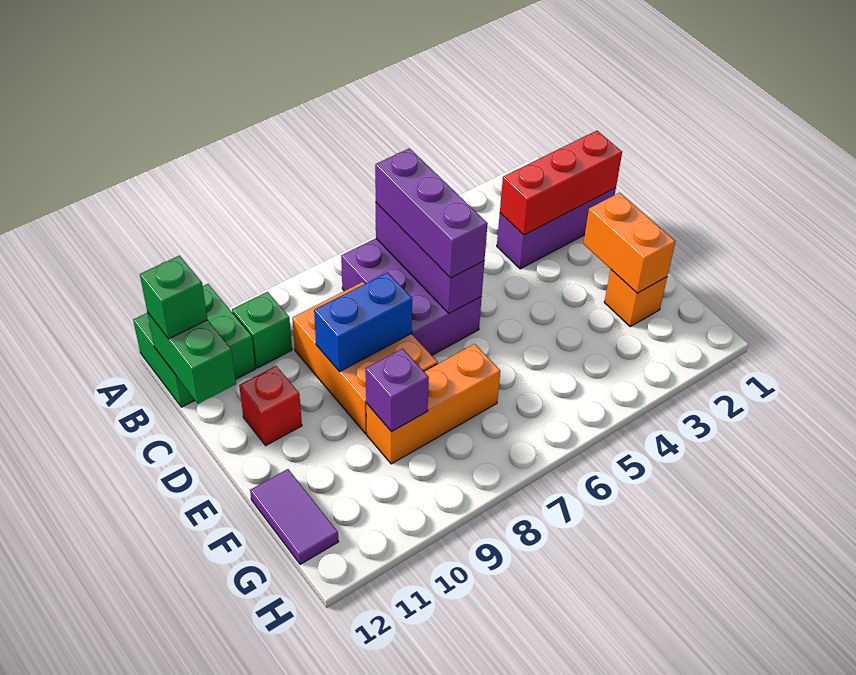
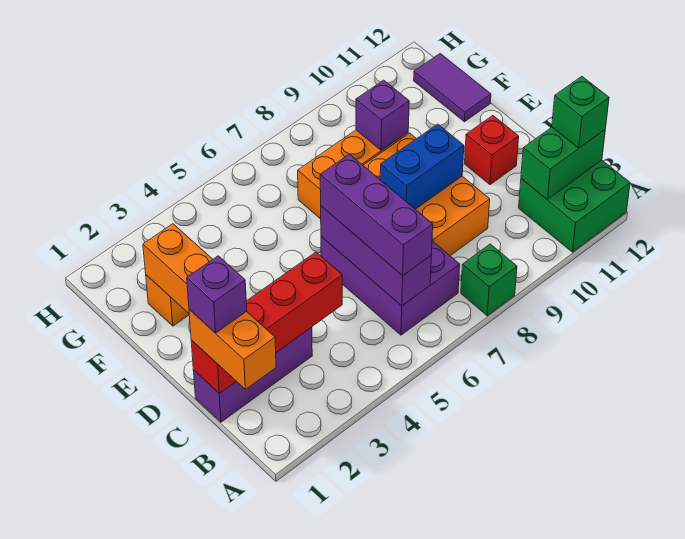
none -> orange 1x2 brick [189,309,276,389]
green 1x1 brick [232,292,292,368] -> green 1x1 brick moved to [461,244,517,316]
green 1x2 brick [147,312,236,404] -> green 1x2 brick turned to [521,127,605,199]
red 1x3 brick [500,131,622,235] -> red 1x4 brick [191,252,342,393]
none -> purple 1x1 brick [187,256,247,333]

